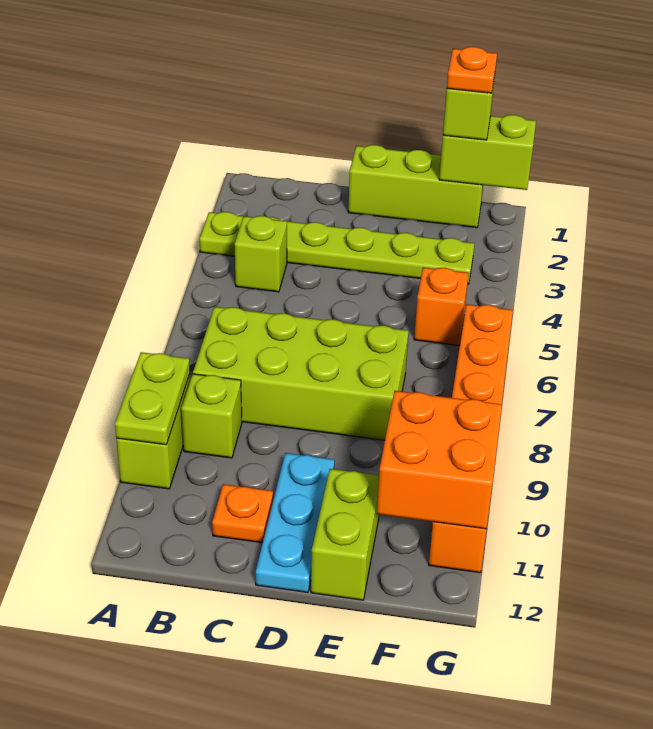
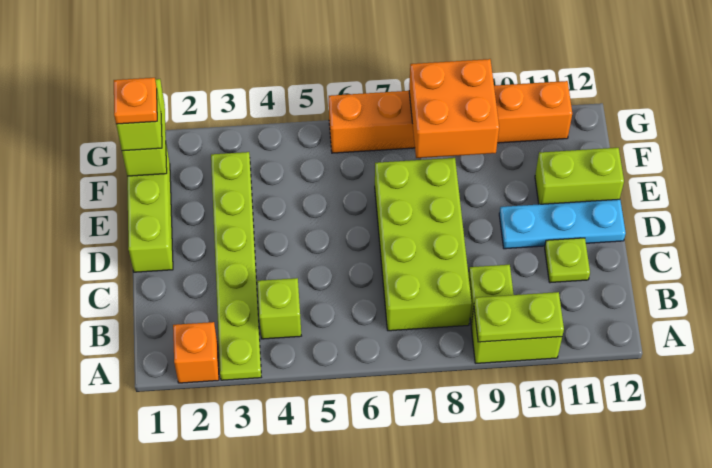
orange 1x1 plate [212,484,273,543] -> lime 1x1 plate [545,238,590,283]
orange 1x1 brick [414,267,468,346] -> orange 1x1 brick moved to [173,322,219,383]
orange 2x2 brick [377,391,502,529] -> orange 2x2 brick moved to [409,59,499,158]

